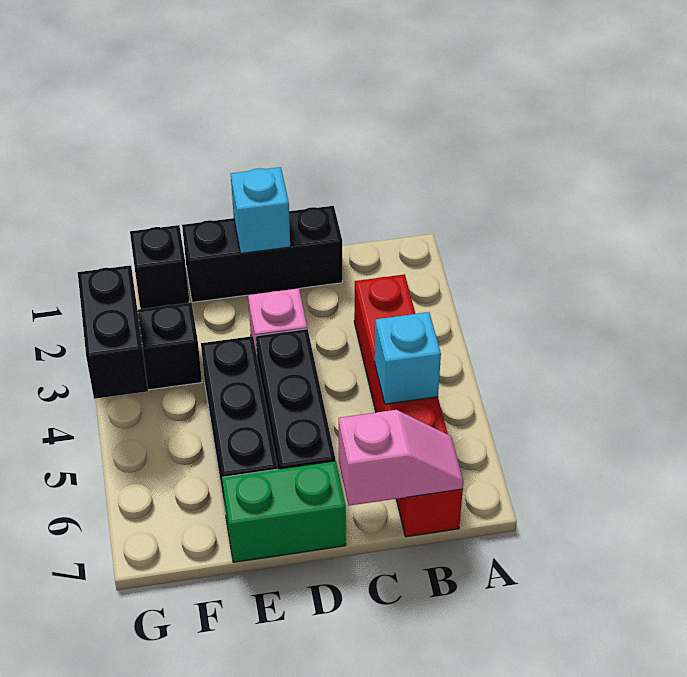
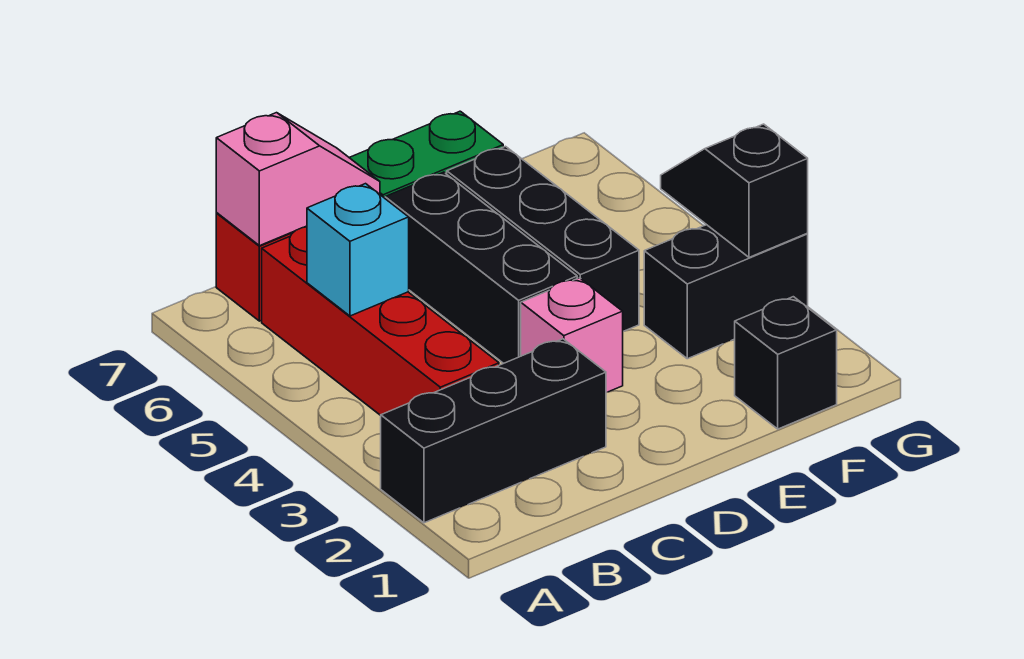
pink 1x2 slope [339,410,463,506] -> pink 1x2 slope turned to [216,113,380,246]
black 1x3 brick [182,206,342,302] -> black 1x3 brick moved to [381,339,606,523]
cyan 1x1 brick [231,167,290,253] -> none
black 1x2 brick [78,265,148,399] -> black 1x2 slope [661,124,808,257]

